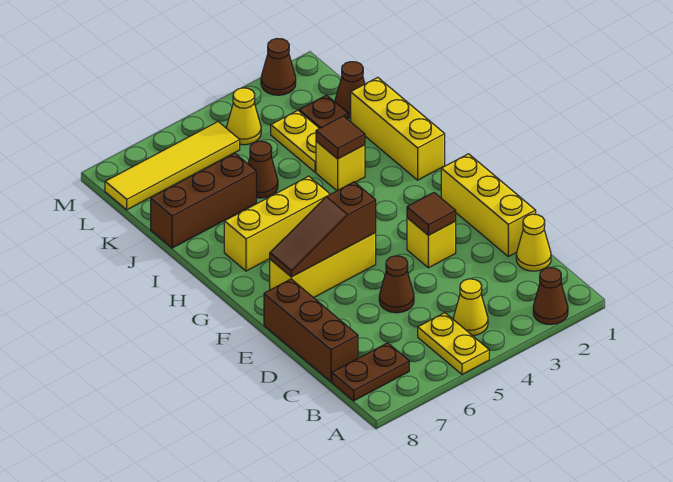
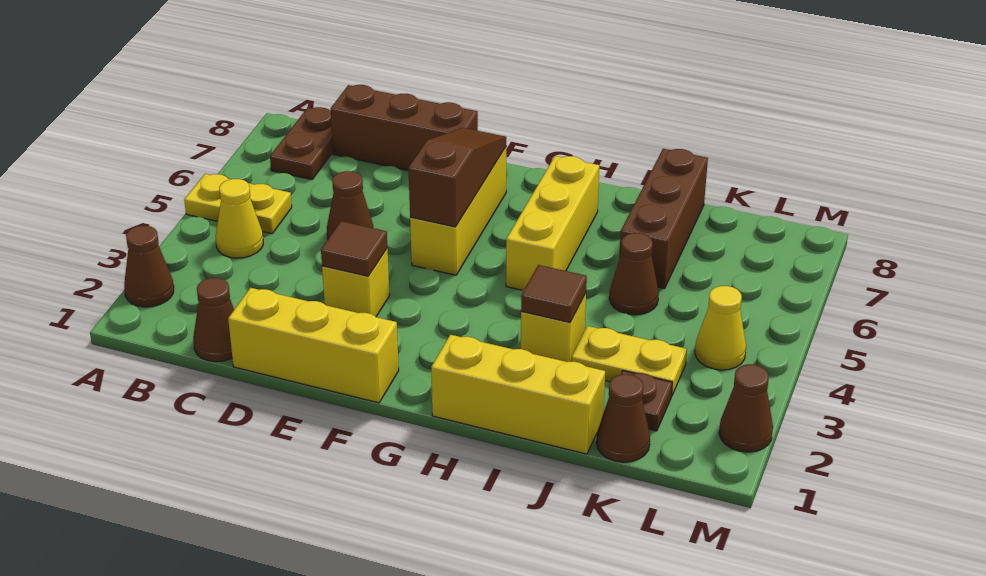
yellow 1x1 cone [516,214,551,271] -> brown 1x1 cone [193,278,234,362]
yellow 1x4 tile [105,122,240,210] -> none

